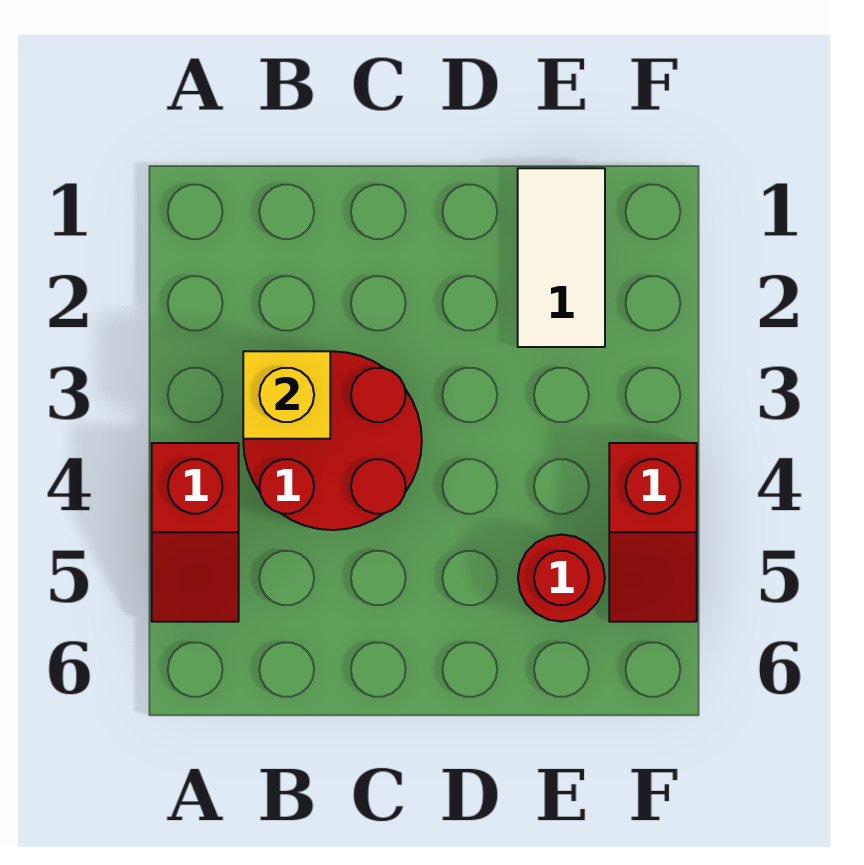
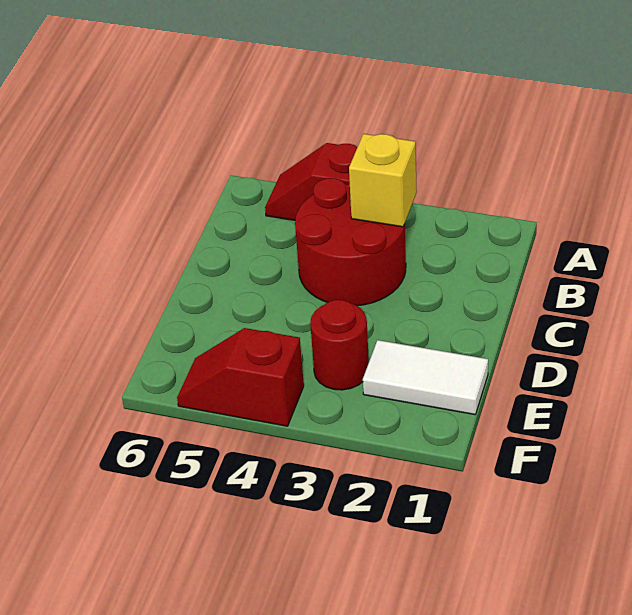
red 1x1 round brick [518,534,605,622] -> red 1x1 round brick moved to [310,300,369,390]

